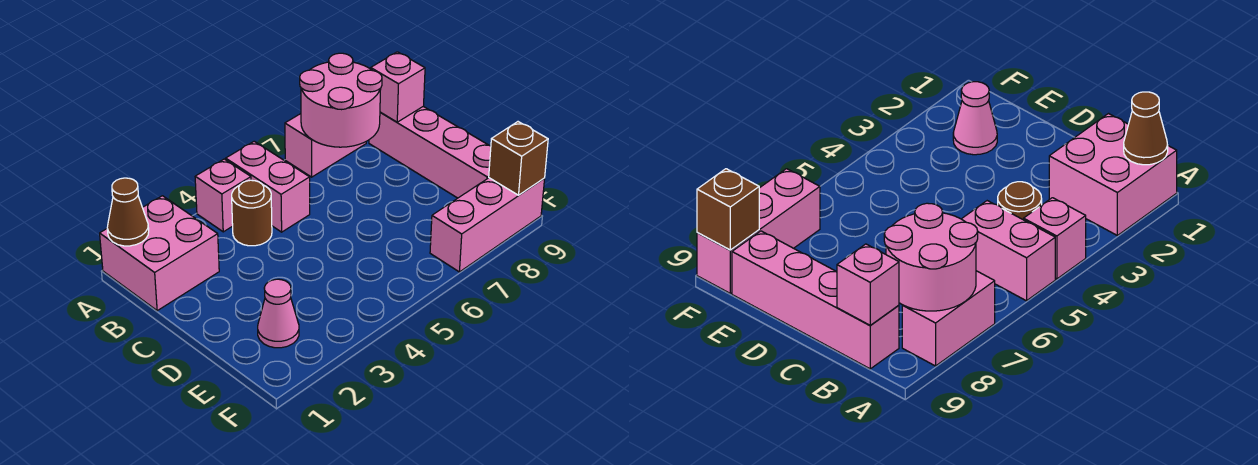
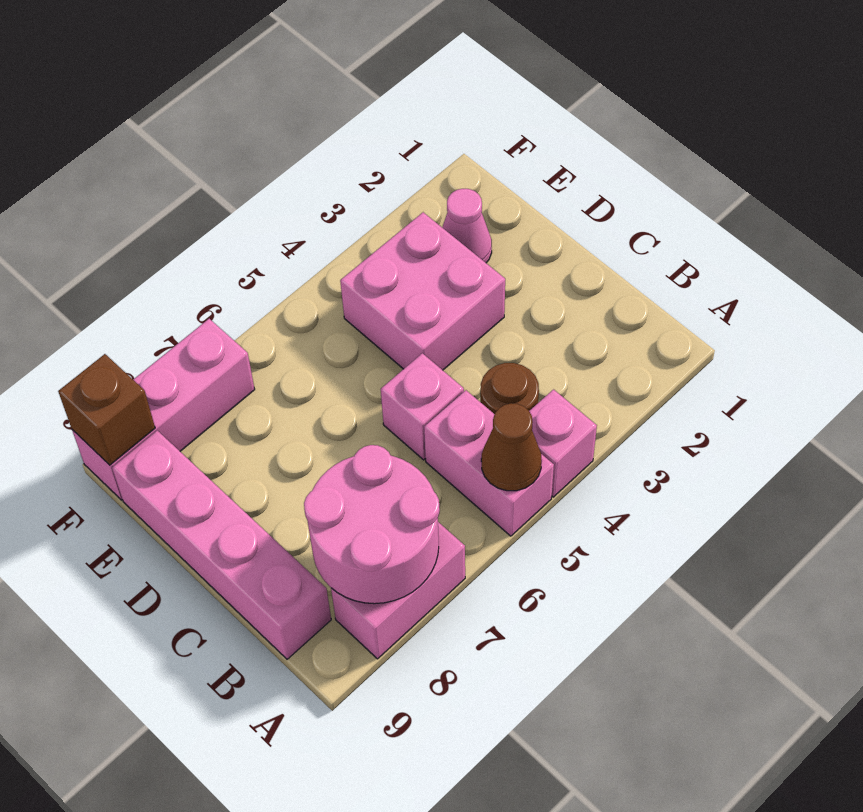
pink 2x2 brick [100,196,219,311] -> pink 2x2 brick moved to [340,212,505,370]
brown 1x1 cone [107,178,149,246] -> brown 1x1 cone moved to [481,403,542,491]
pink 1x1 brick [371,52,425,122] -> pink 1x1 brick moved to [381,353,464,460]

